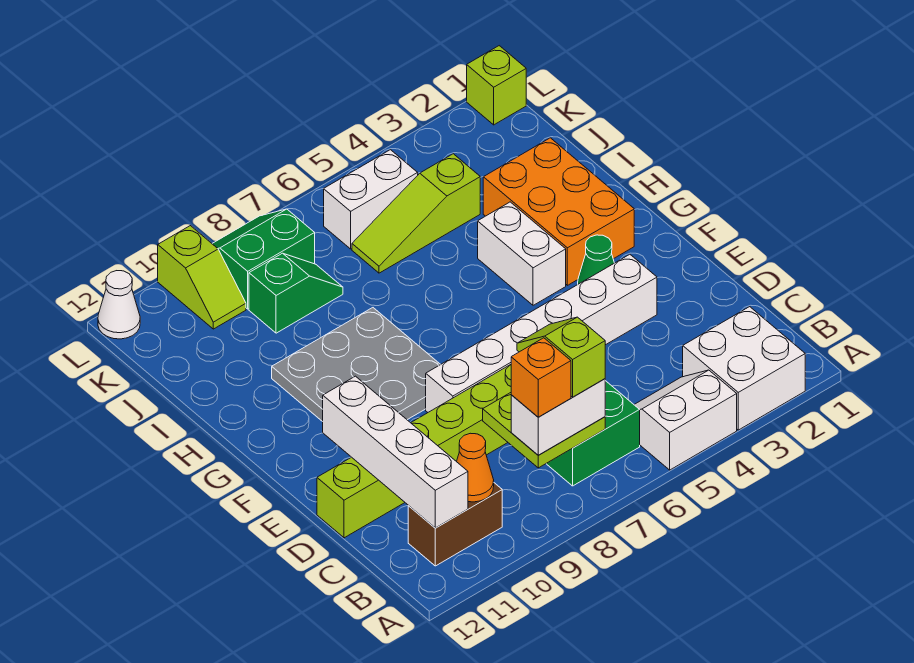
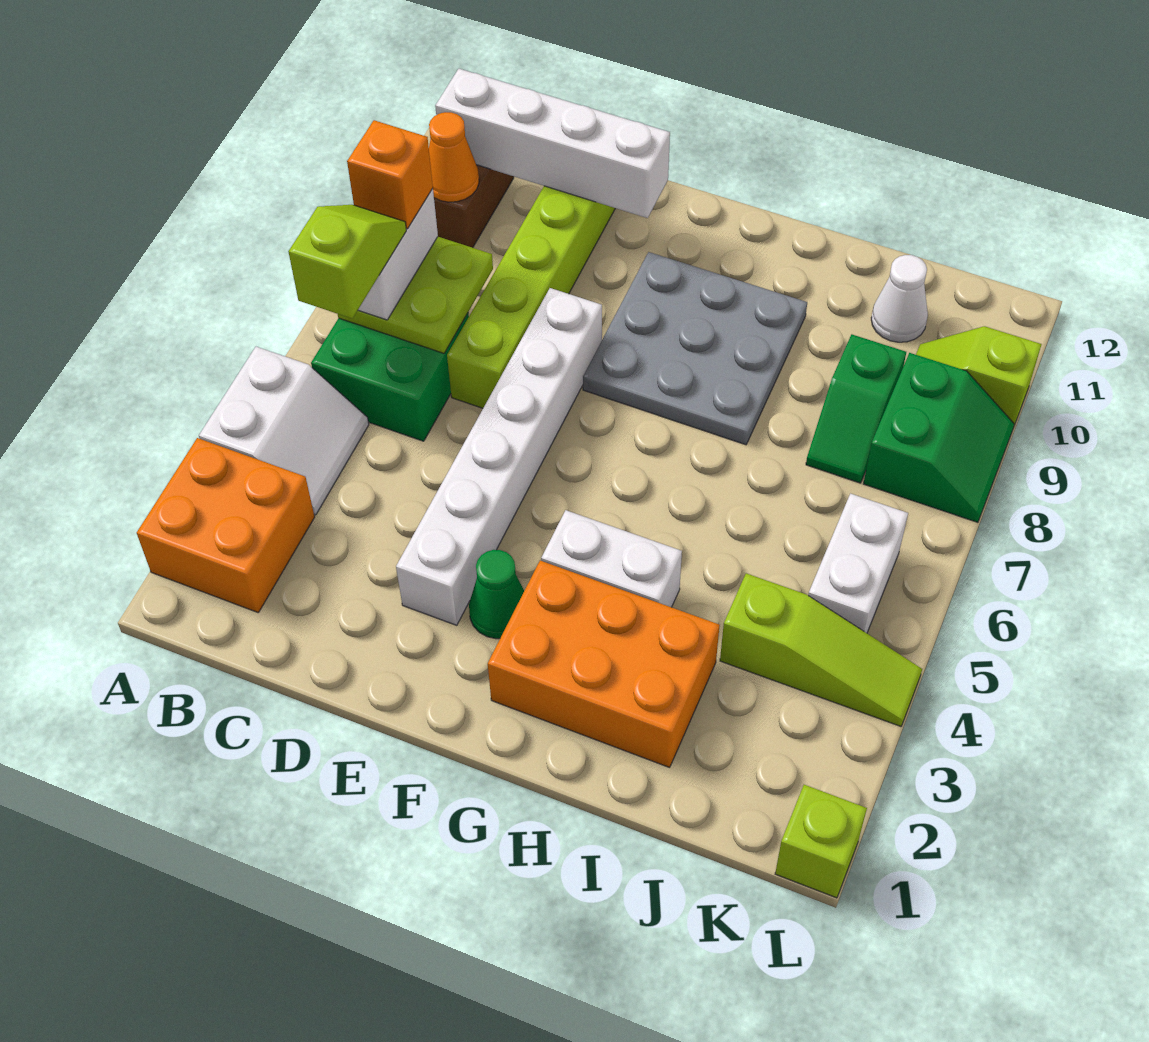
white 2x2 brick [683,307,805,430] -> orange 2x2 brick [137,438,315,612]
lime 1x2 slope [517,317,605,397] -> lime 1x2 slope turned to [288,205,406,318]
lime 1x3 slope [352,154,480,273] -> lime 1x3 slope turned to [720,573,922,726]
white 1x1 cone [98,271,140,339] -> white 1x1 cone moved to [871,255,928,342]

